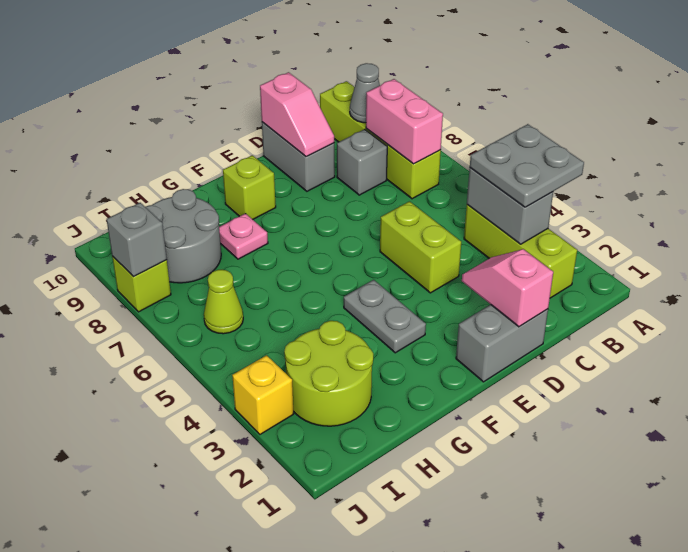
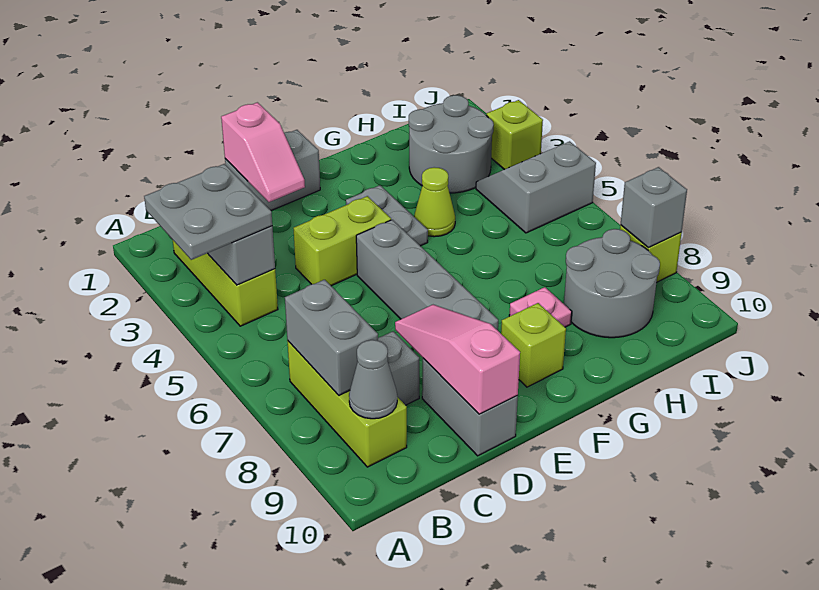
lime 1x4 brick [320,81,441,199] -> lime 1x3 brick [287,341,407,467]
pink 1x2 brick [366,79,443,164] -> grey 1x2 brick [285,280,378,395]
lime 1x2 brick [380,201,461,293] -> lime 1x2 brick turned to [293,196,391,286]
pink 1x2 slope [260,72,334,157] -> pink 1x3 slope [395,305,520,414]
none -> grey 1x4 brick [356,220,498,330]
lime 2x2 round brick [284,321,373,426] -> grey 2x2 round brick [409,95,494,193]
none -> grey 2x2 slope [476,141,596,233]
lime 1x1 cone [204,270,243,334] -> lime 1x1 cone moved to [414,167,455,237]
yellow 1x1 brick [232,355,293,434] -> lime 1x1 brick [486,100,543,170]

